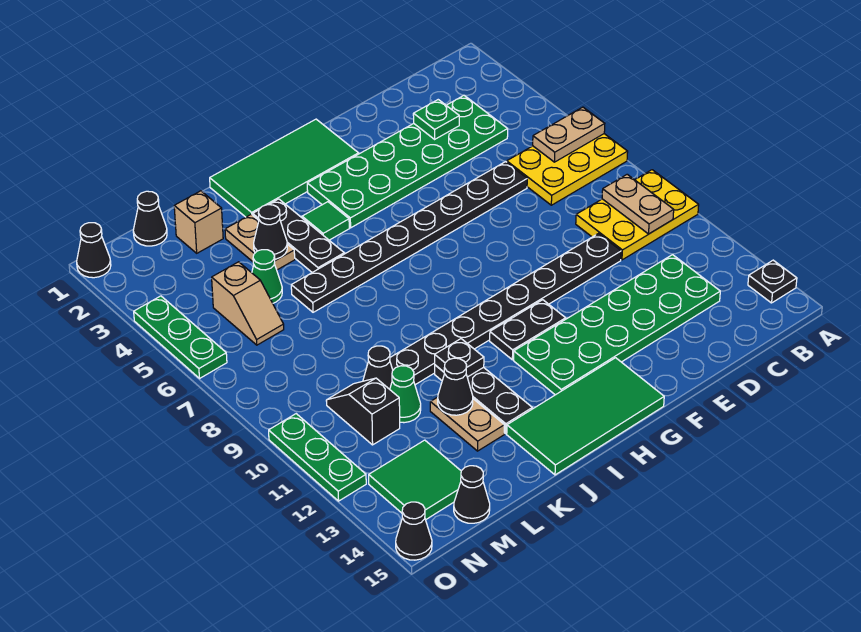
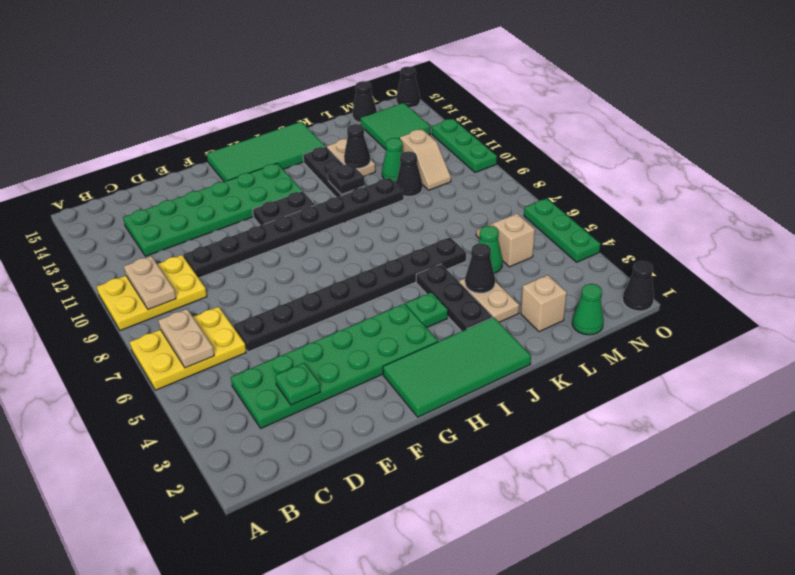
tan 1x2 plate [533,107,605,162] -> tan 1x2 plate turned to [158,309,214,368]
black 1x1 plate [748,260,797,303] -> none
green 1x1 tile [302,202,349,240] -> green 1x1 plate [406,292,448,328]
black 1x1 cone [133,191,167,246] -> green 1x1 cone [572,284,604,335]
black 1x2 slope [326,378,400,445] -> tan 1x2 slope [400,129,451,190]

